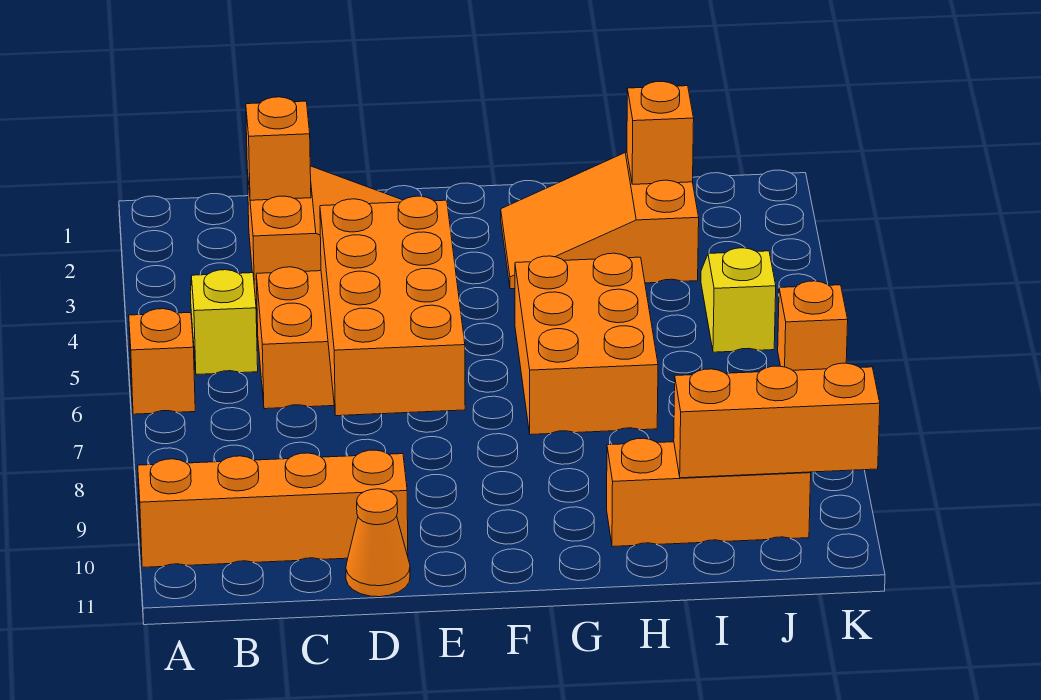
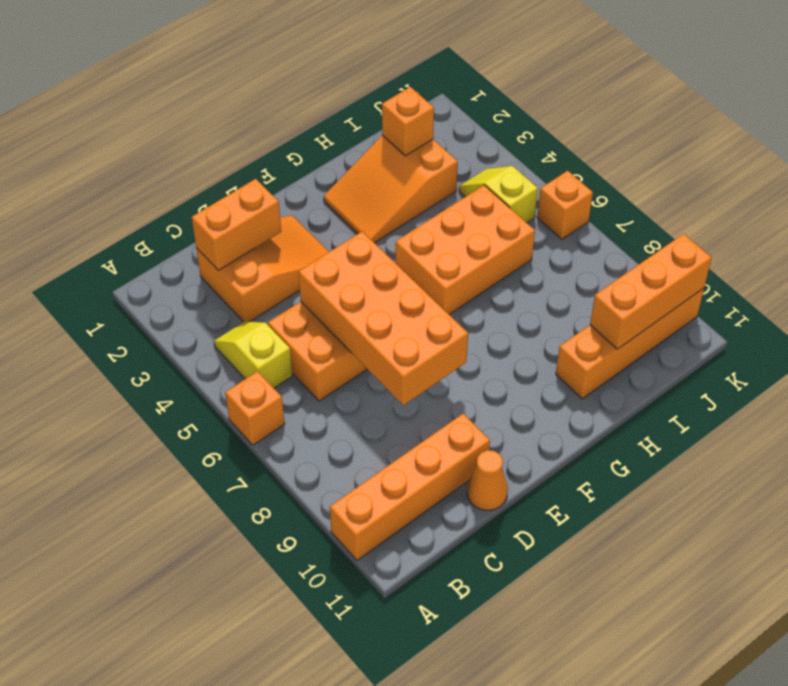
orange 1x1 brick [246,97,311,200] -> orange 1x2 brick [192,179,281,270]
orange 2x3 brick [515,253,658,435] -> orange 2x3 brick turned to [396,185,535,314]
orange 1x3 brick [607,438,811,547] -> orange 1x4 brick [556,288,704,399]

